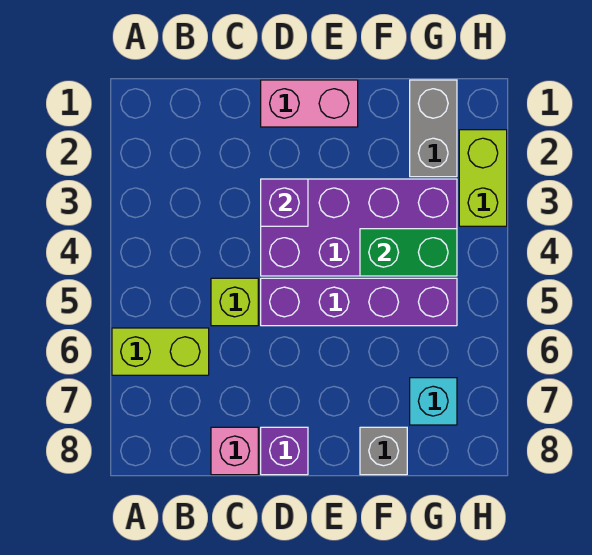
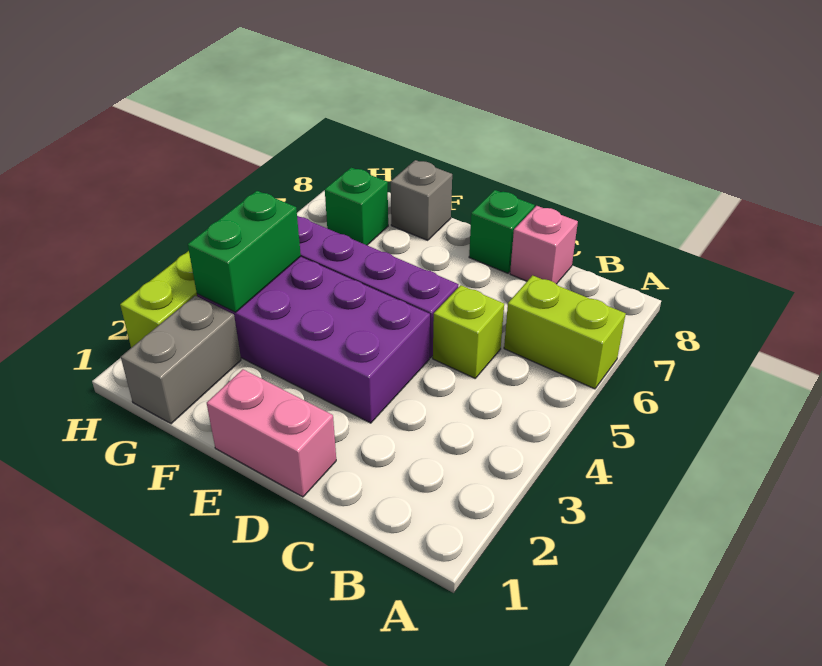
purple 1x1 brick [261,179,308,226] -> none
purple 1x1 brick [261,427,308,475] -> green 1x1 brick [469,190,534,273]
green 1x2 brick [360,229,457,276] -> green 1x2 brick turned to [188,191,301,312]
cyan 1x1 brick [410,378,457,425] -> green 1x1 brick [325,168,388,245]

